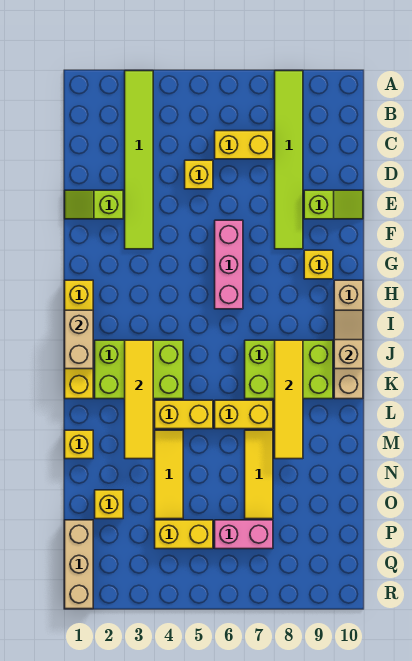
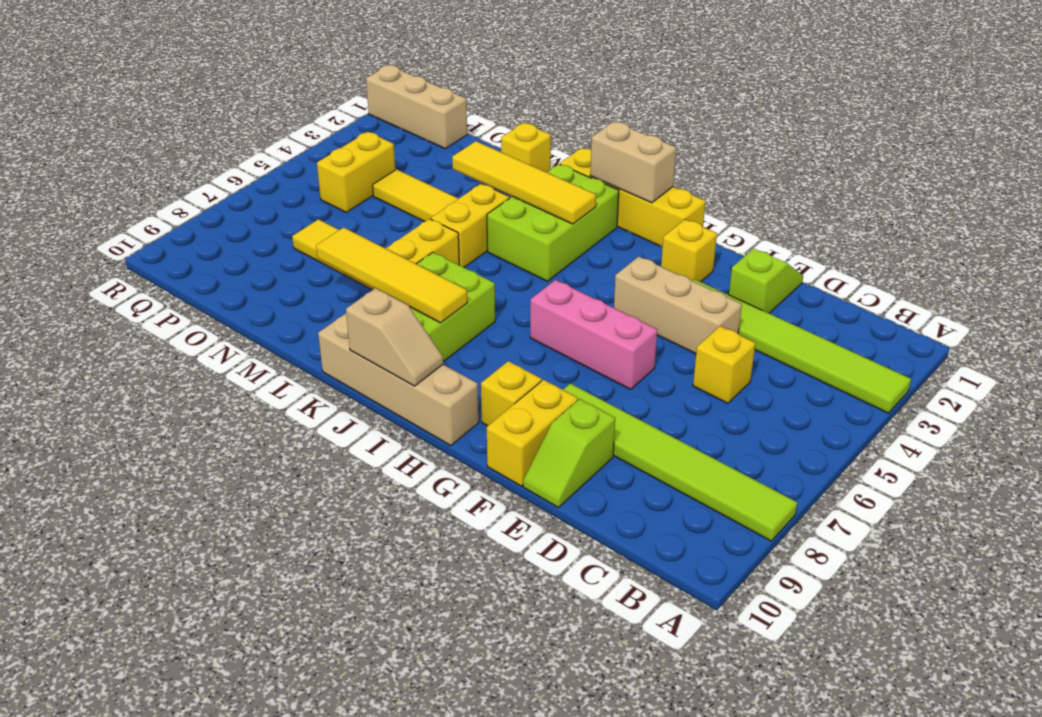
yellow 1x2 brick [215,131,273,159] -> yellow 1x2 brick moved to [487,380,578,486]
none -> tan 1x3 brick [614,257,742,354]
yellow 1x1 brick [95,490,123,519] -> yellow 1x1 brick moved to [661,219,717,282]
pink 1x2 brick [215,520,273,549] -> none

